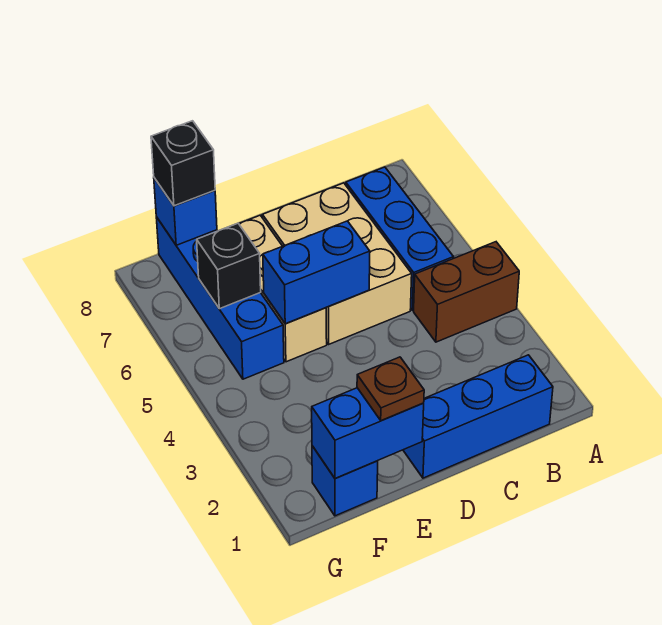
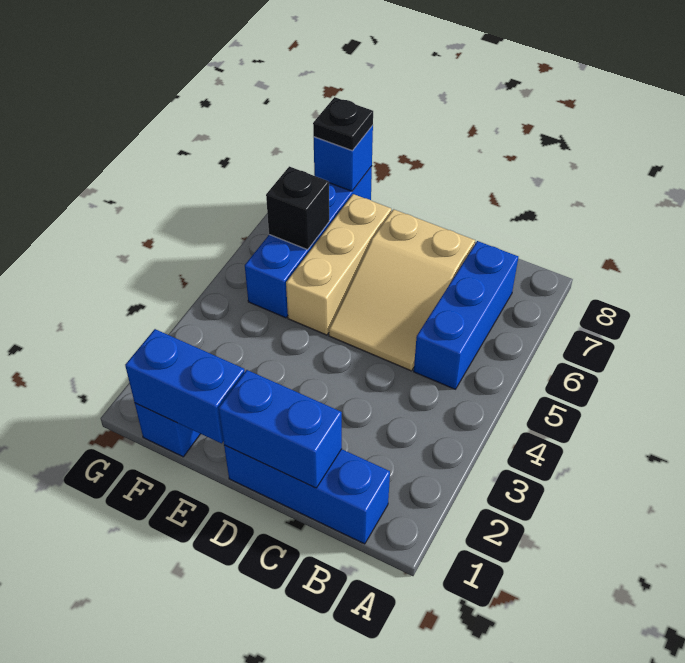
brown 1x2 brick [414,242,519,342] -> none
tan 2x3 brick [262,183,412,344] -> tan 2x3 slope [329,209,475,371]
blue 1x2 brick [263,221,370,324] -> blue 1x2 brick moved to [219,370,342,488]
brown 1x1 plate [357,357,424,421] -> none
black 1x1 brick [151,121,215,206] -> black 1x1 plate [313,97,373,151]

